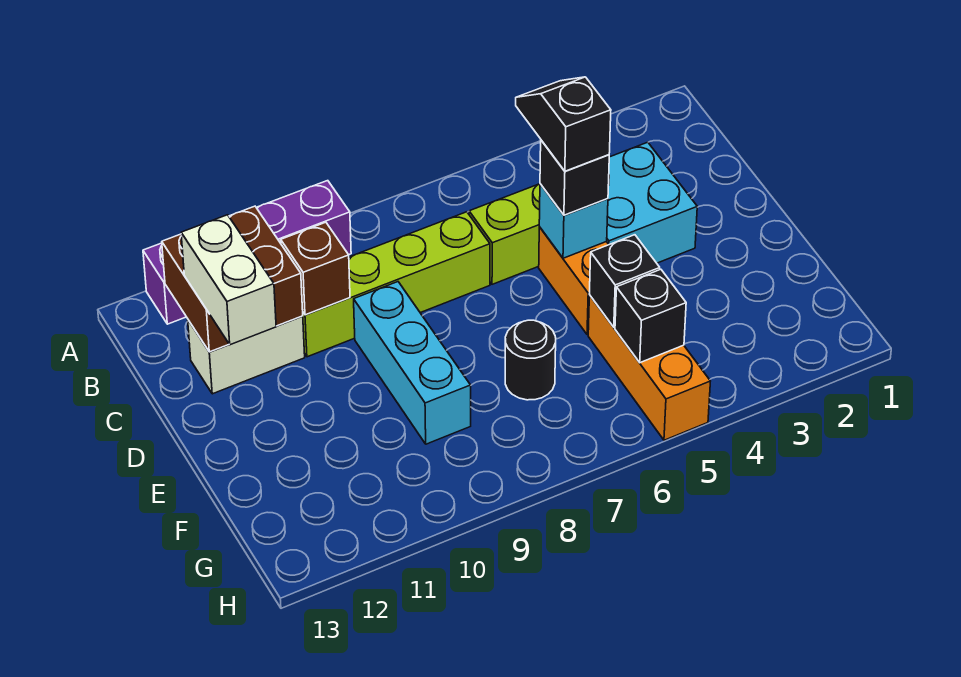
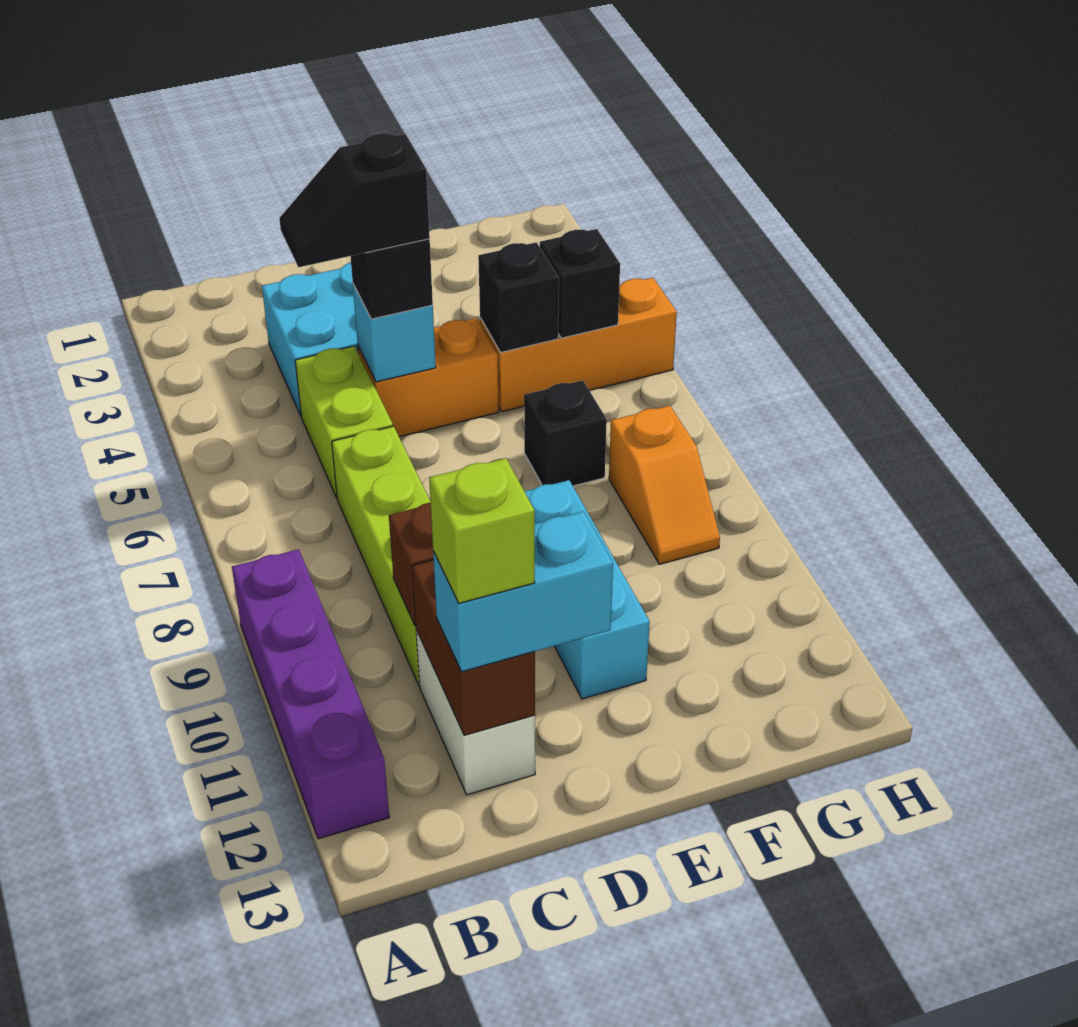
brown 2x2 brick [162,206,303,352] -> brown 1x2 brick [412,560,535,735]
white 1x2 brick [181,215,276,345] -> cyan 1x2 brick [433,511,613,672]
none -> lime 1x1 brick [429,458,535,603]
cyan 1x3 brick [354,282,471,444] -> cyan 1x3 brick turned to [525,480,650,699]
black 1x1 round brick [505,320,556,400] -> black 1x1 brick [524,380,607,486]
none -> orange 1x2 slope [609,406,720,564]

